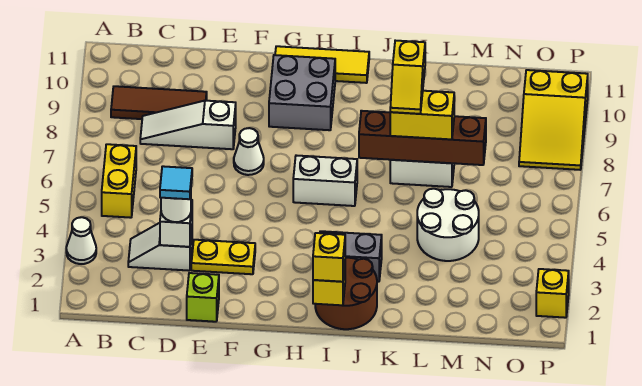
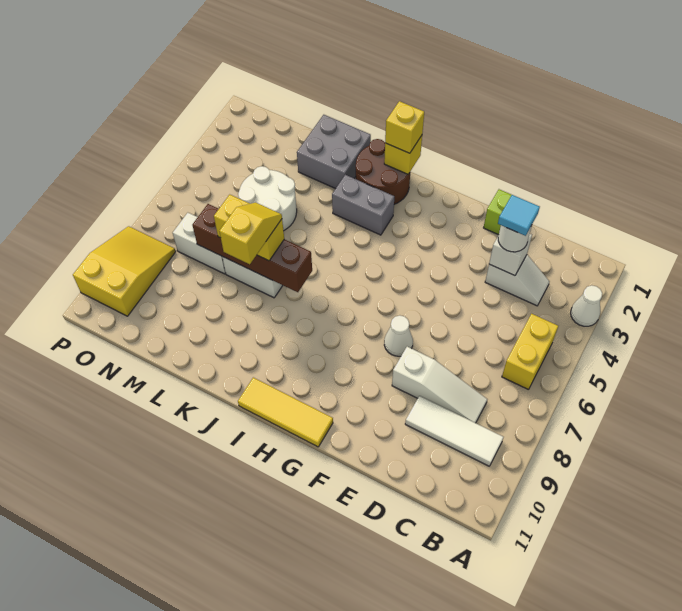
brown 1x3 tile [111,86,207,119] -> white 1x3 tile [405,396,503,466]
yellow 1x2 plate [191,240,255,274] -> none
grey 2x2 brick [269,55,335,130] -> grey 2x2 brick moved to [297,115,371,189]
white 1x2 brick [293,155,357,206] -> white 1x2 brick moved to [173,213,225,274]
yellow 1x1 brick [536,269,569,318] -> none

